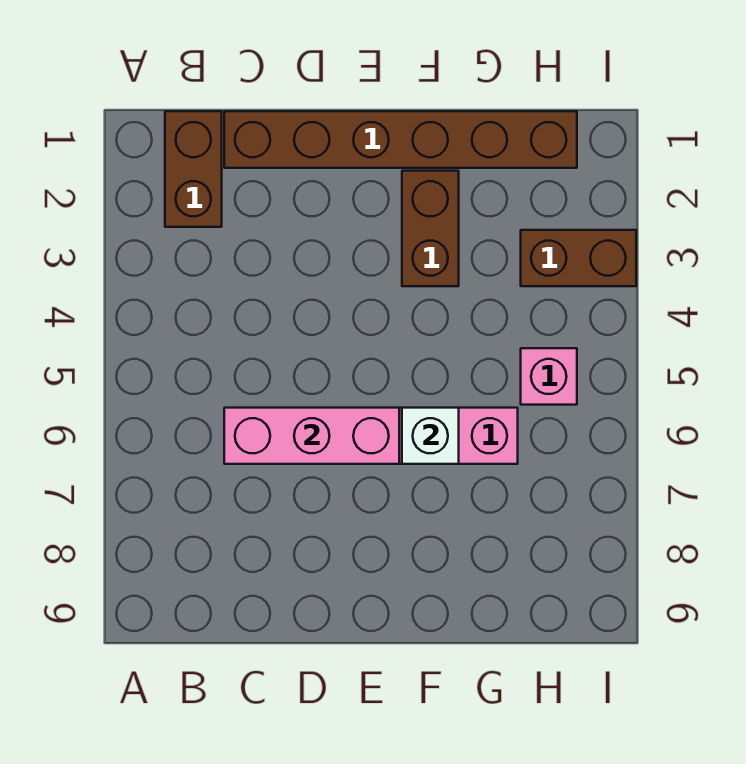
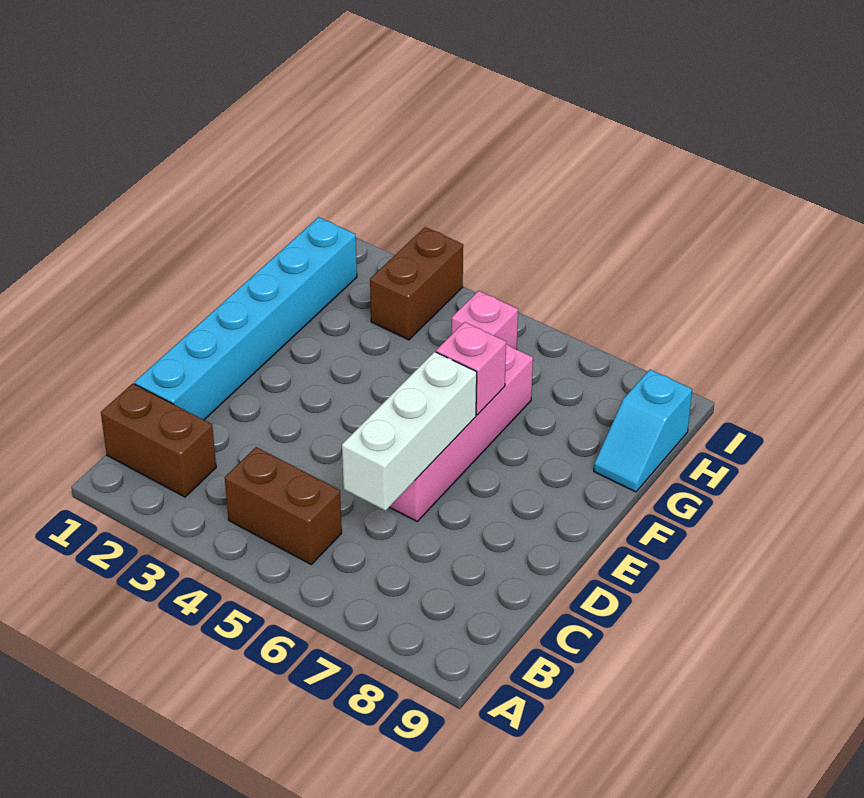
brown 1x6 brick [224,111,577,168] -> cyan 1x6 brick [134,217,357,420]
pink 1x3 brick [224,408,399,464] -> white 1x3 brick [342,352,477,511]
brown 1x2 brick [402,171,459,286] -> brown 1x2 brick moved to [225,447,342,564]
white 1x1 brick [402,408,459,464] -> pink 1x1 brick [436,322,506,415]
none -> cyan 1x2 slope [594,370,692,492]

